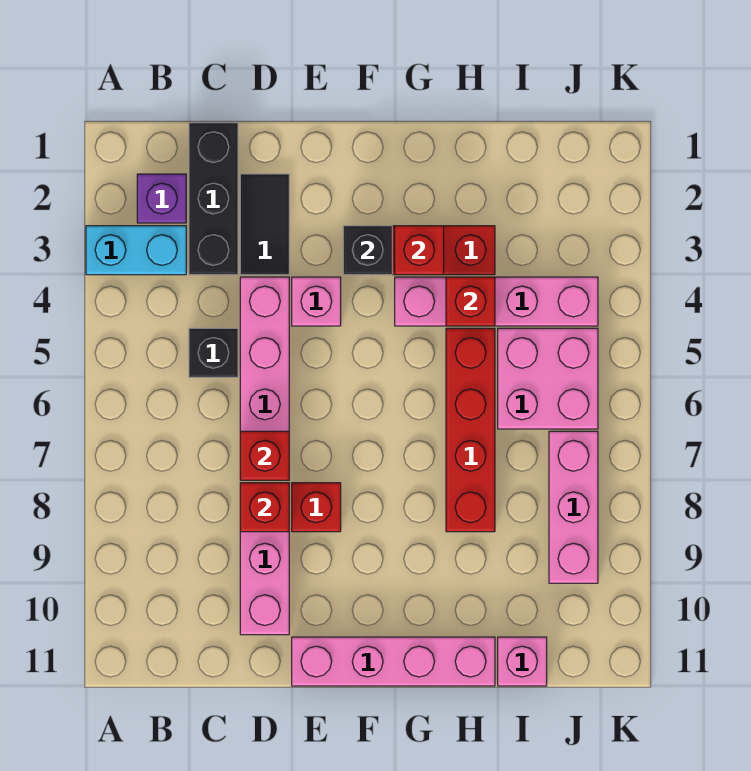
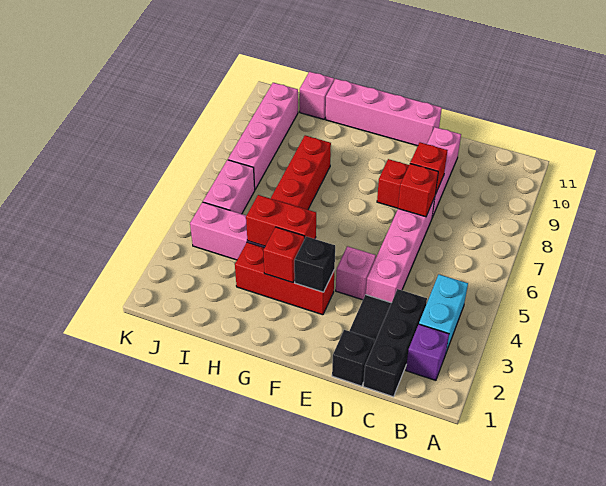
cyan 1x2 brick [86,226,186,275] -> cyan 1x2 brick turned to [419,274,468,352]
black 1x1 brick [189,328,238,377] -> black 1x1 brick moved to [332,330,374,386]
red 1x1 brick [446,277,495,326] -> red 1x2 brick [246,195,316,246]
pink 2x2 brick [498,328,598,429] -> pink 1x2 brick [203,160,255,214]
pink 1x3 brick [549,431,598,583] -> pink 1x4 brick [228,83,298,189]

